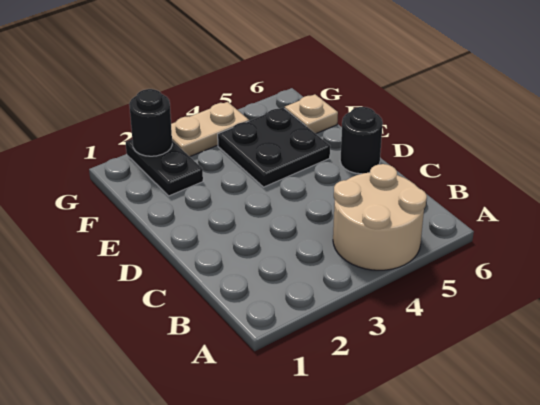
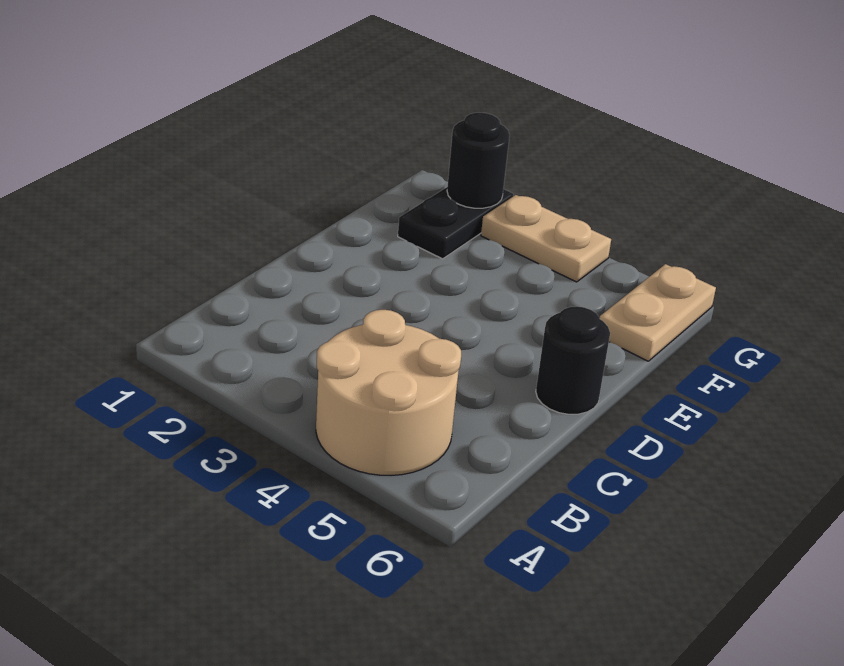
black 2x2 plate [218,107,330,187] -> none
tan 1x1 plate [285,94,338,134] -> tan 1x2 plate [600,264,716,361]

